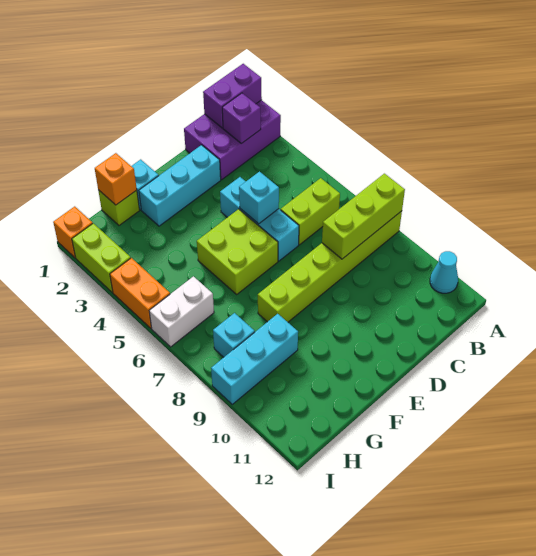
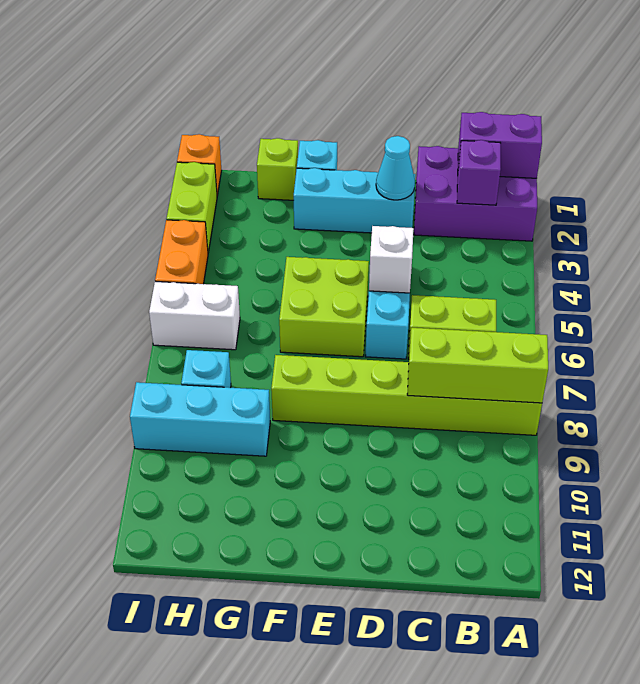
cyan 1x1 cone [430,251,458,293] -> cyan 1x1 cone moved to [376,136,415,200]
cyan 1x1 brick [239,172,279,224] -> white 1x1 brick [369,226,414,293]
orange 1x1 brick [95,153,137,205] -> none

